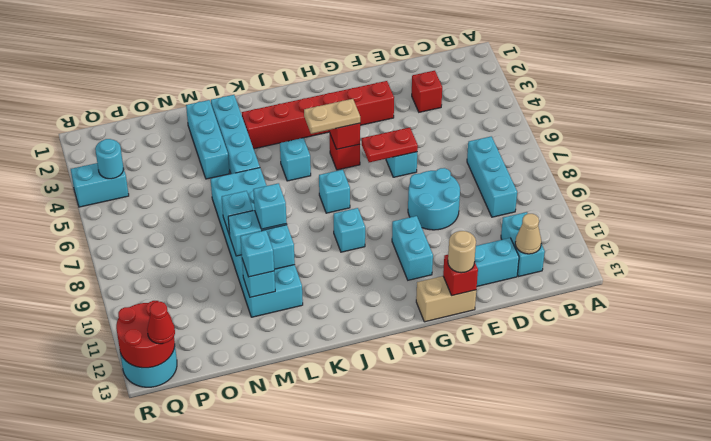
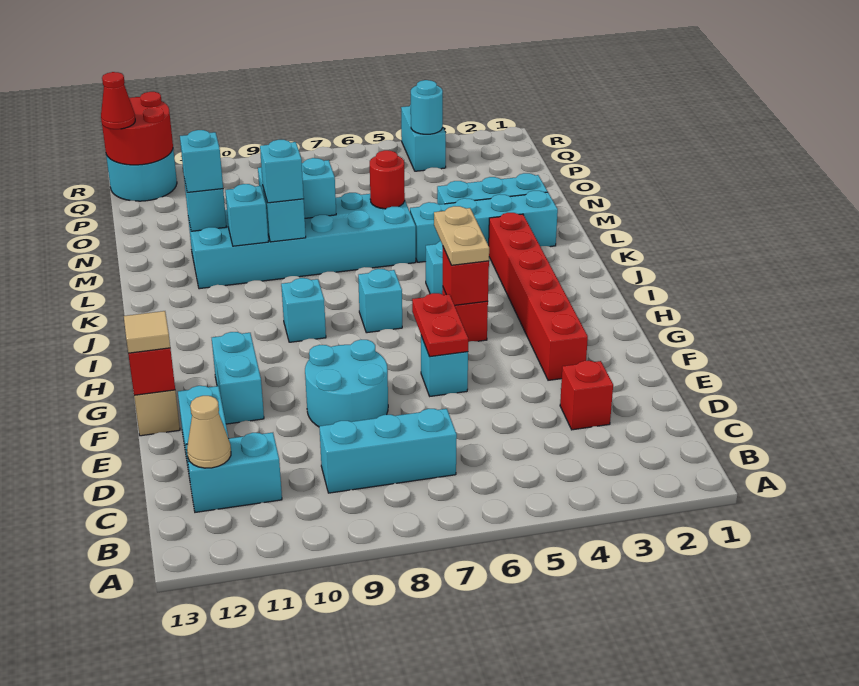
tan 1x1 round brick [448,231,476,273] -> tan 1x1 tile [124,311,170,353]
cyan 1x2 brick [392,216,433,280] -> cyan 1x2 brick turned to [212,332,264,424]
none -> red 1x1 round brick [370,150,405,209]

